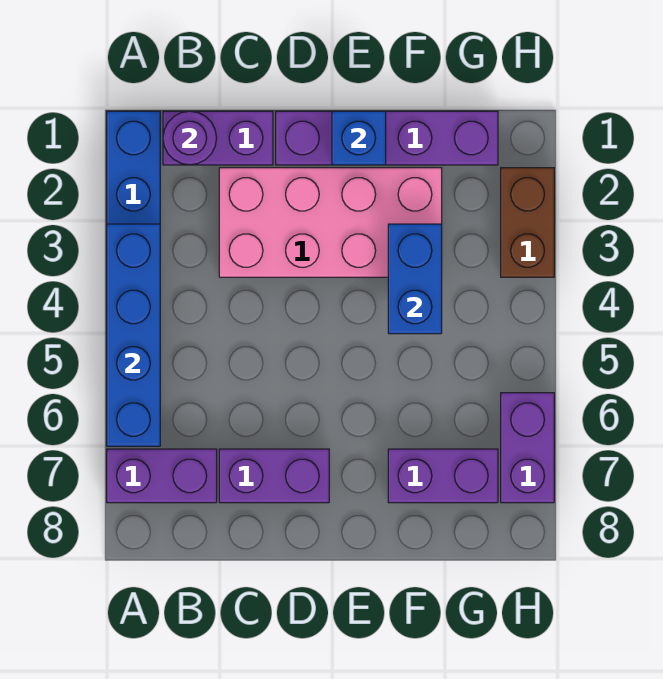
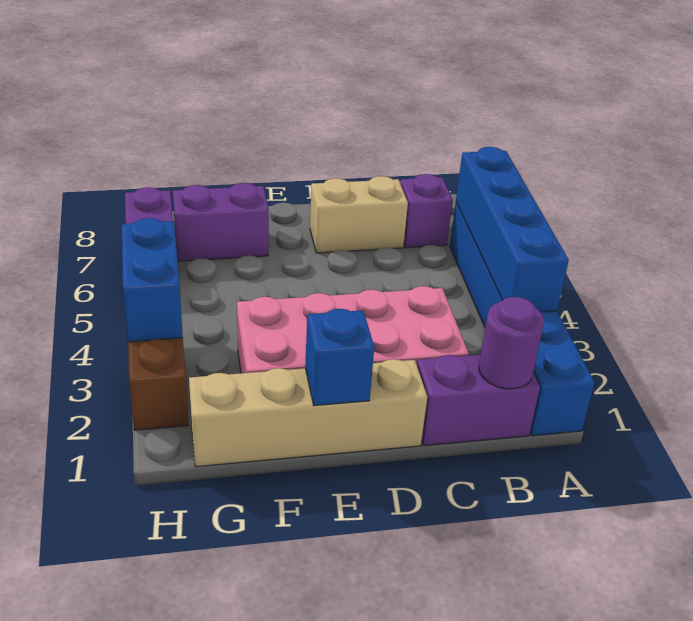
purple 1x2 brick [107,449,217,503] -> purple 1x1 brick [400,174,453,248]
purple 1x2 brick [219,449,329,503] -> tan 1x2 brick [310,176,408,253]
purple 1x4 brick [276,111,498,165] -> tan 1x4 brick [189,359,427,467]
blue 1x2 brick [388,224,442,334] -> blue 1x2 brick moved to [122,218,183,342]

